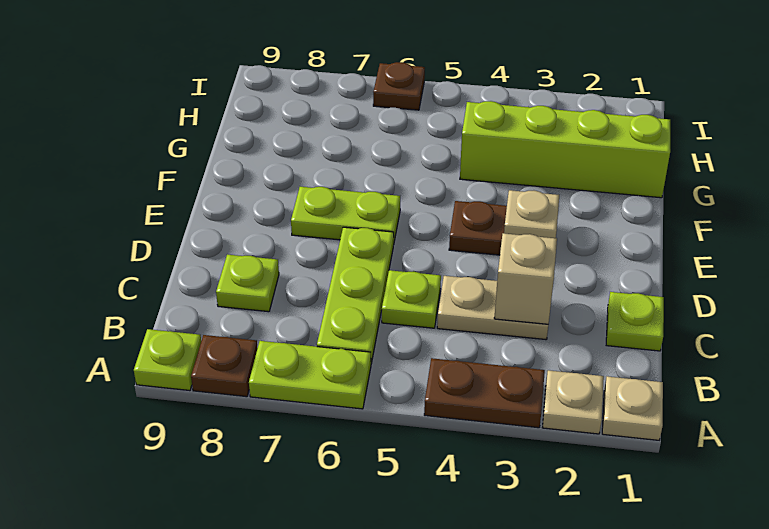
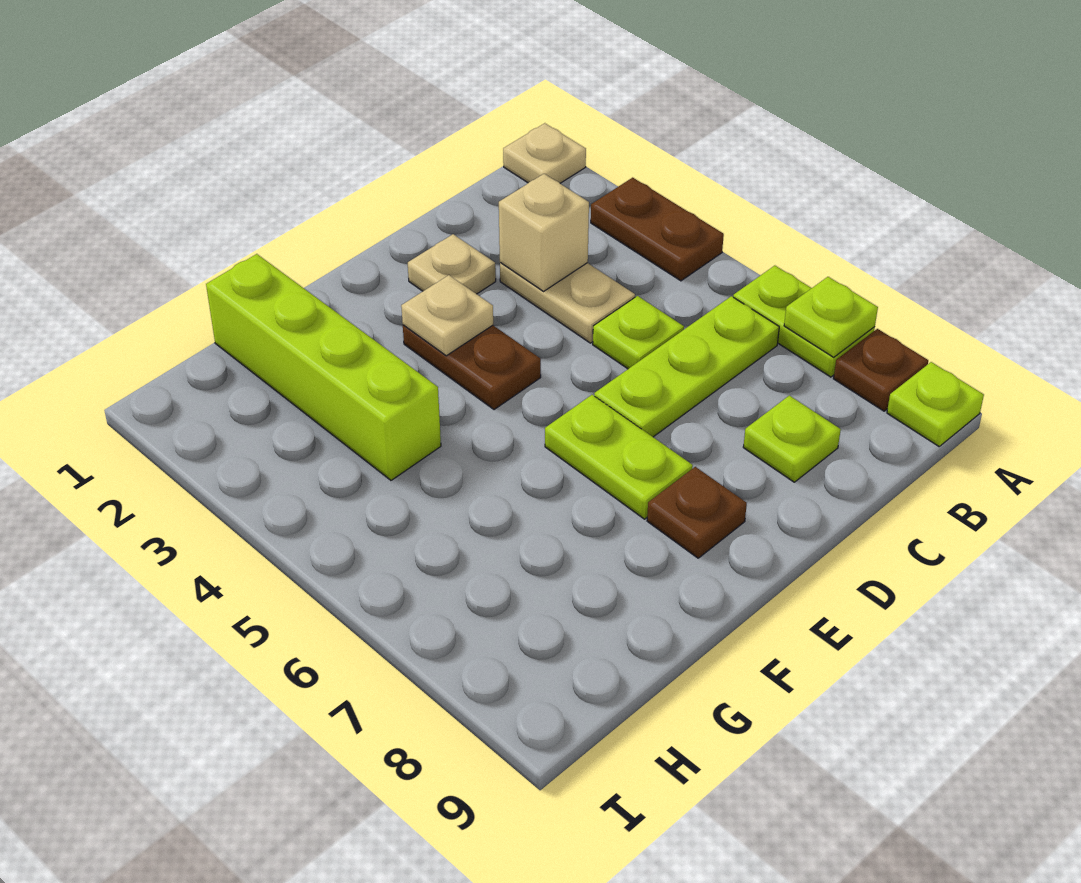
tan 1x1 plate [542,370,604,434] -> tan 1x1 plate moved to [408,234,496,294]
lime 1x1 plate [606,292,664,351] -> lime 1x1 plate moved to [784,277,878,357]
brown 1x1 plate [373,62,425,110] -> brown 1x1 plate moved to [647,467,747,558]

